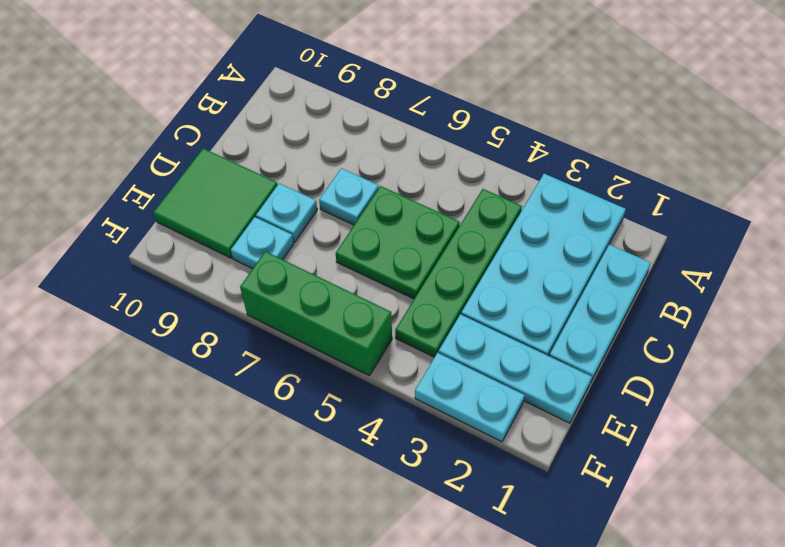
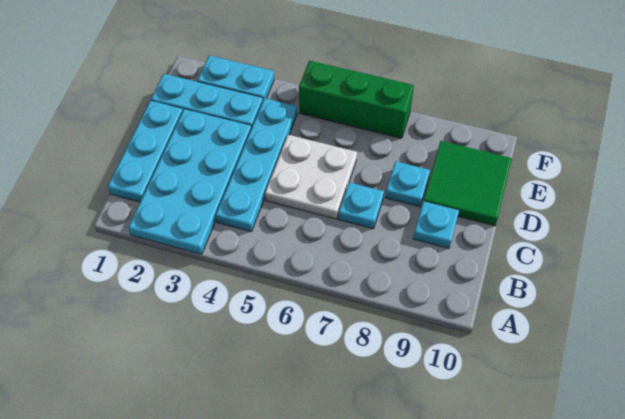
green 1x4 plate [395,189,522,357] -> cyan 1x4 plate [216,98,297,232]
green 2x2 plate [336,186,460,299] -> white 2x2 plate [265,135,357,219]
cyan 1x1 plate [231,217,294,269] -> cyan 1x1 plate moved to [413,201,459,248]

